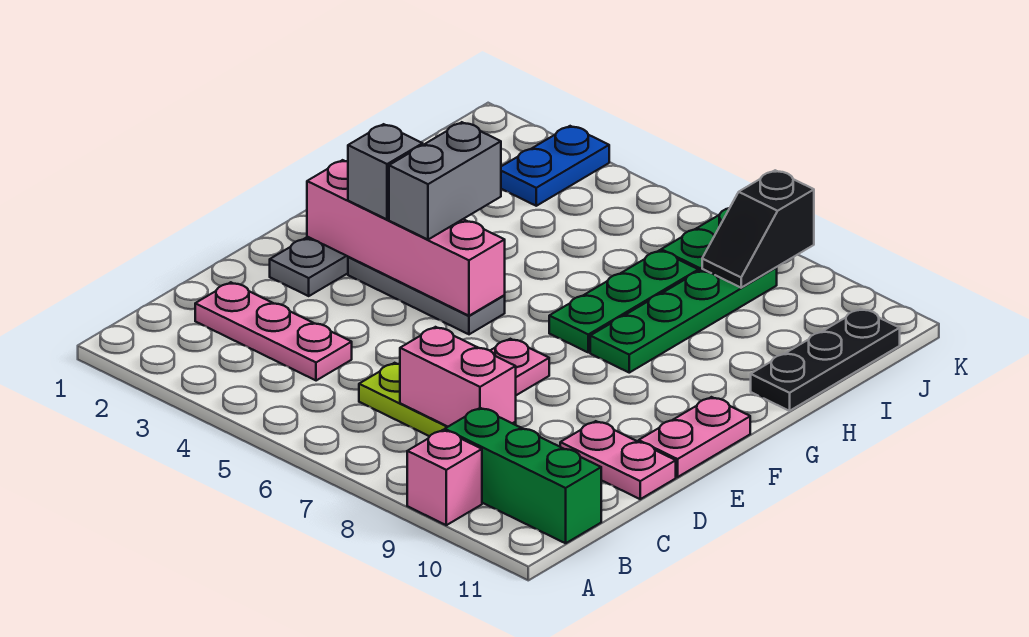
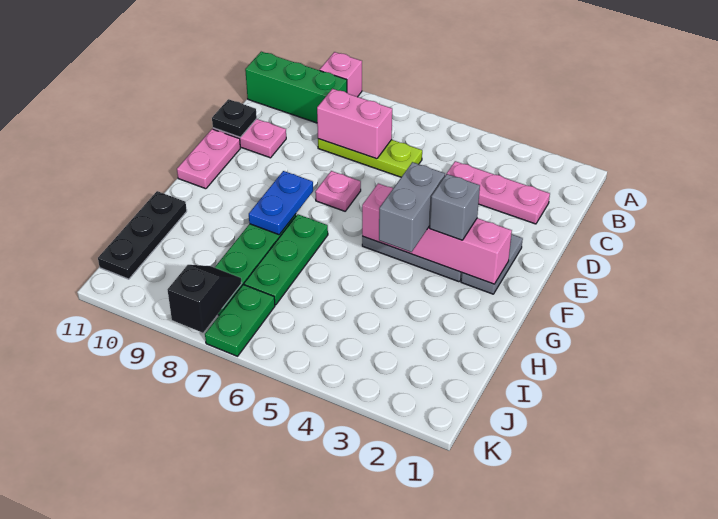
none -> black 1x1 plate [212,99,257,137]
blue 1x2 plate [501,126,609,206] -> blue 1x2 plate moved to [249,171,313,235]

